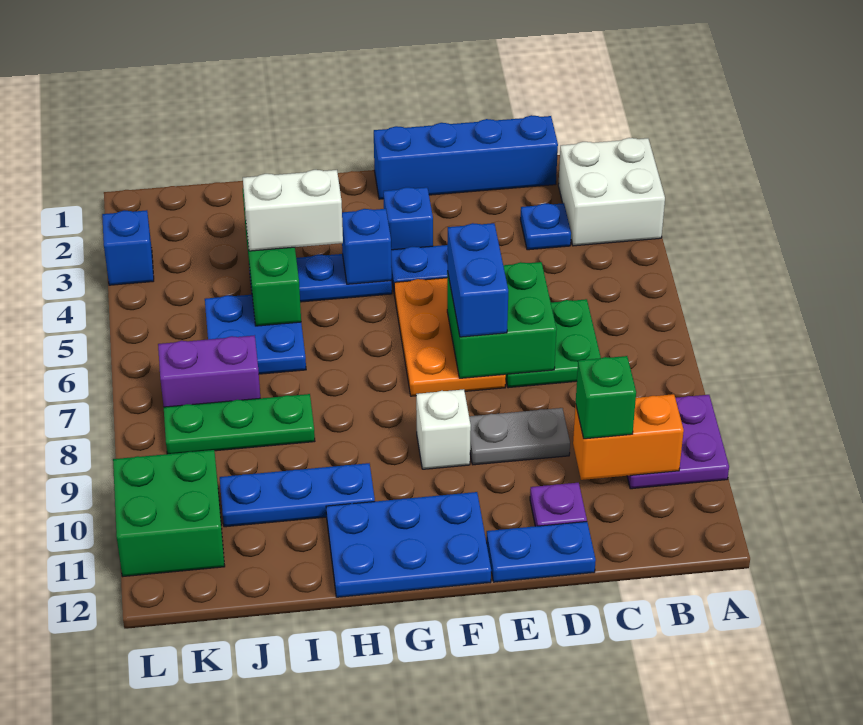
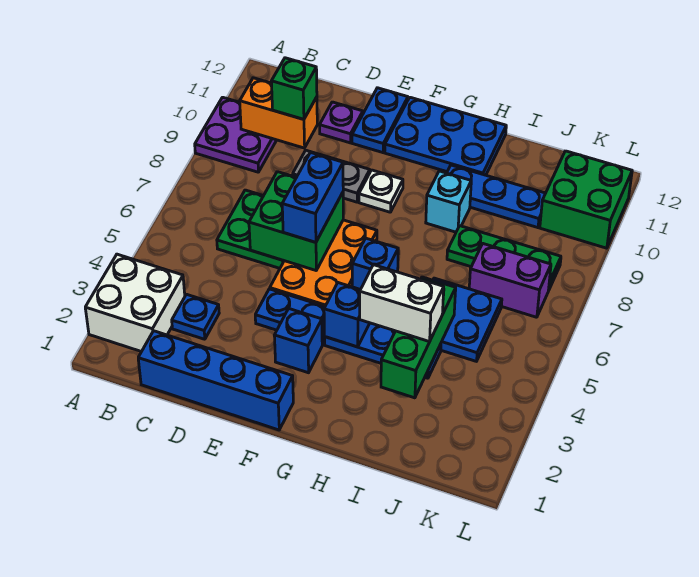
blue 1x2 plate [487,522,596,582] -> blue 1x2 plate turned to [352,88,408,153]
white 1x1 brick [416,389,471,469] -> white 1x1 plate [359,170,403,212]
none -> cyan 1x1 brick [426,171,471,232]
blue 1x1 brick [102,210,154,285] -> blue 1x1 brick moved to [352,238,398,289]

